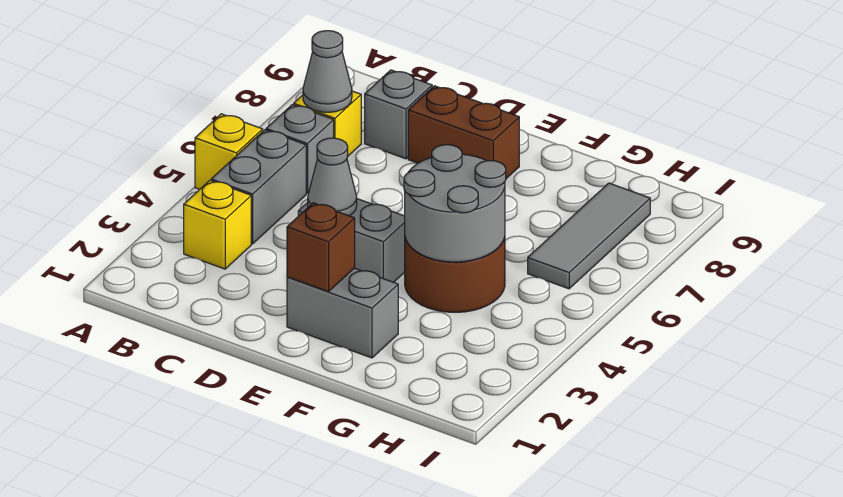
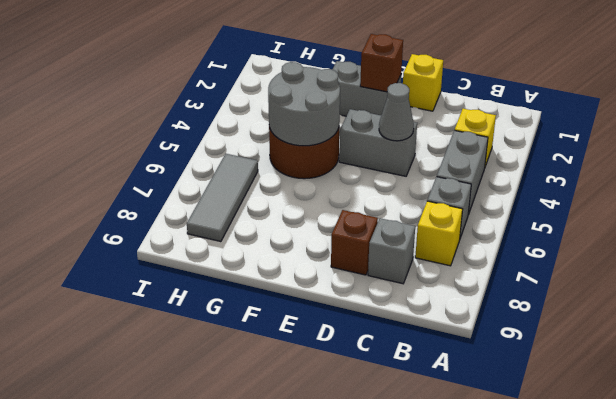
yellow 1x1 brick [195,114,263,189] -> yellow 1x1 brick moved to [403,54,443,111]
grey 1x1 cone [303,31,352,112] -> none
brown 1x2 brick [408,86,519,179] -> brown 1x1 brick [331,210,378,275]

